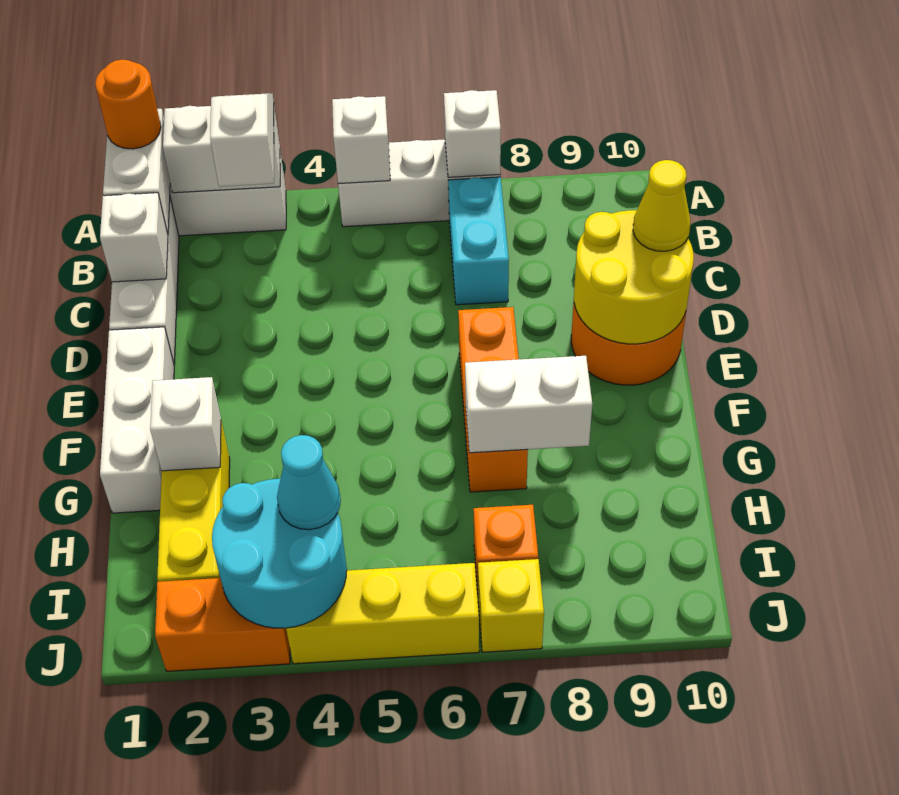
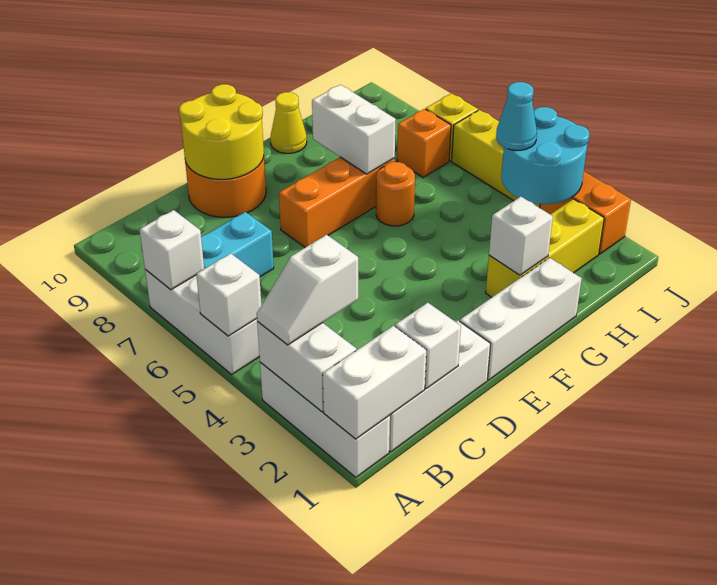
orange 1x1 round brick [95,60,161,149] -> orange 1x1 round brick moved to [376,162,415,226]
yellow 1x1 cone [633,160,690,251] -> yellow 1x1 cone moved to [270,92,307,153]

